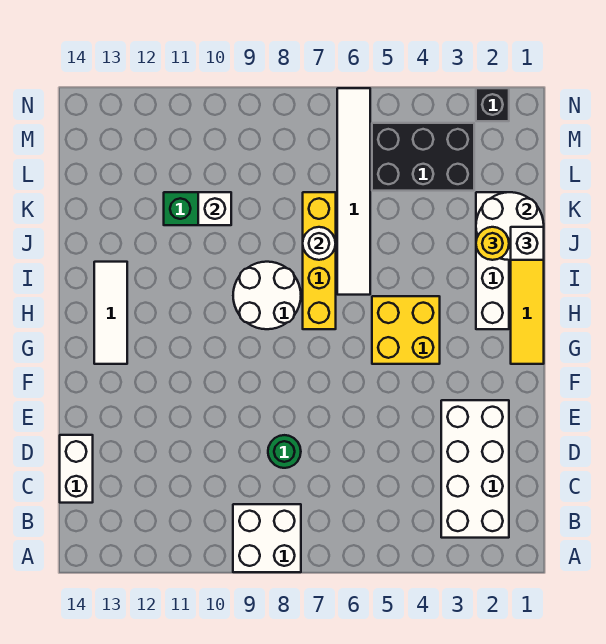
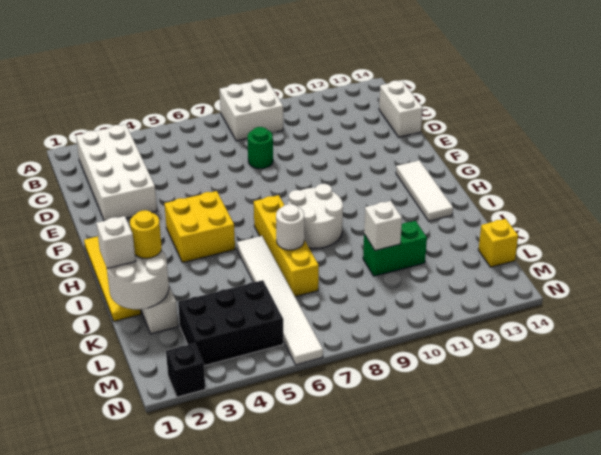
none -> yellow 1x1 brick [478,219,518,267]

